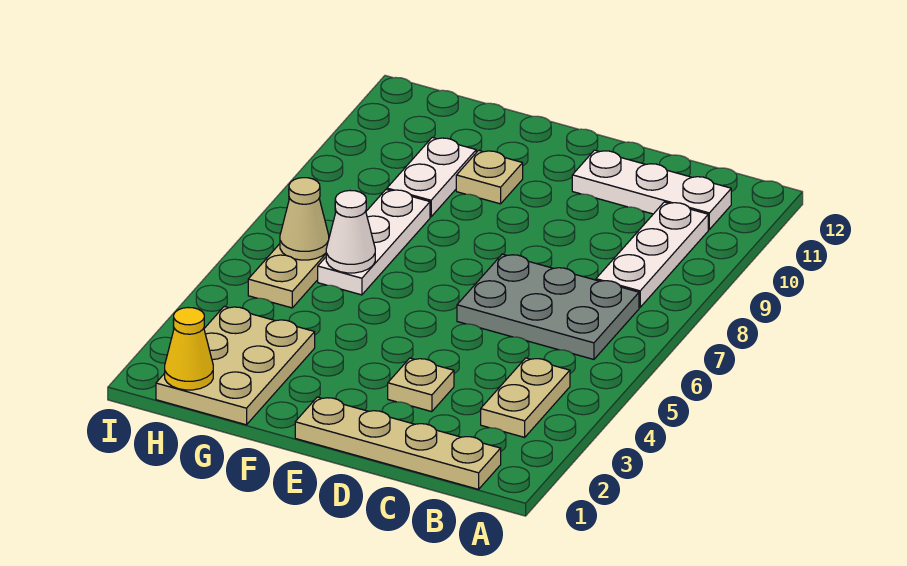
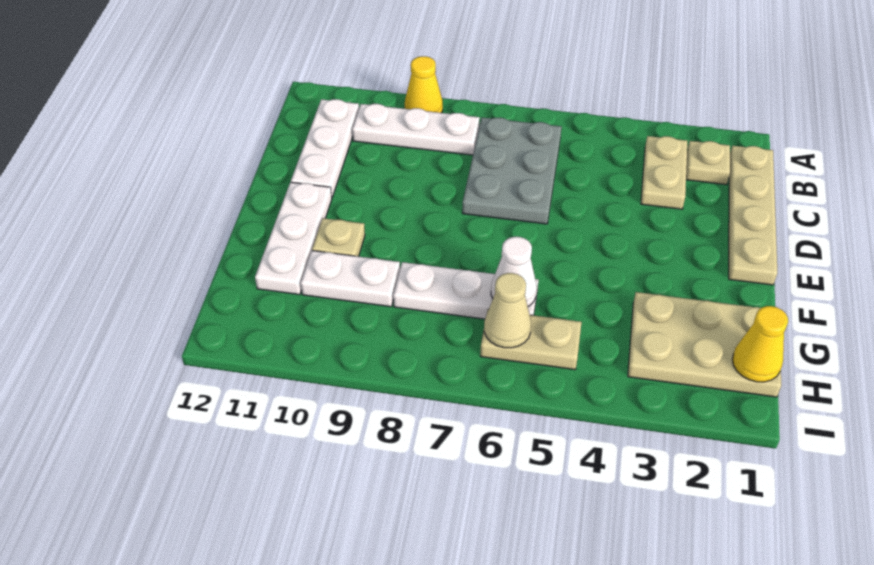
none -> yellow 1x1 cone [405,56,443,113]
tan 1x2 plate [481,358,570,437] -> tan 1x2 plate turned to [641,136,687,209]
tan 1x1 plate [388,358,454,412] -> tan 1x1 plate moved to [686,141,730,185]
none -> white 1x3 plate [255,182,332,295]

